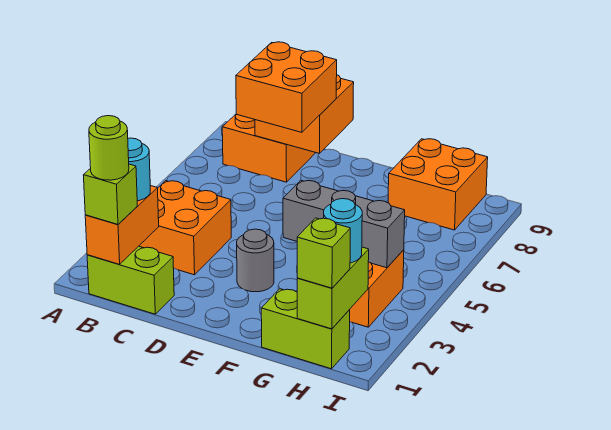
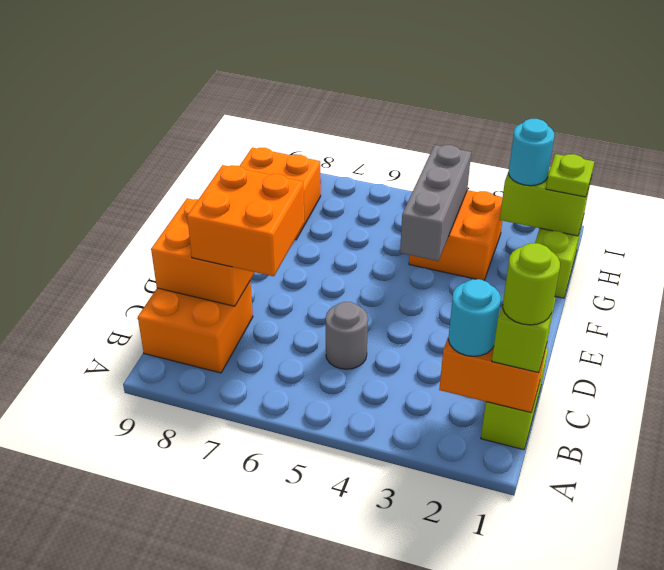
orange 2x2 brick [139,181,231,275] -> none
grey 1x1 round brick [237,229,274,292] -> grey 1x1 round brick moved to [326,302,368,369]
lime 1x1 brick [297,218,350,288] -> lime 1x1 plate [546,154,594,197]

